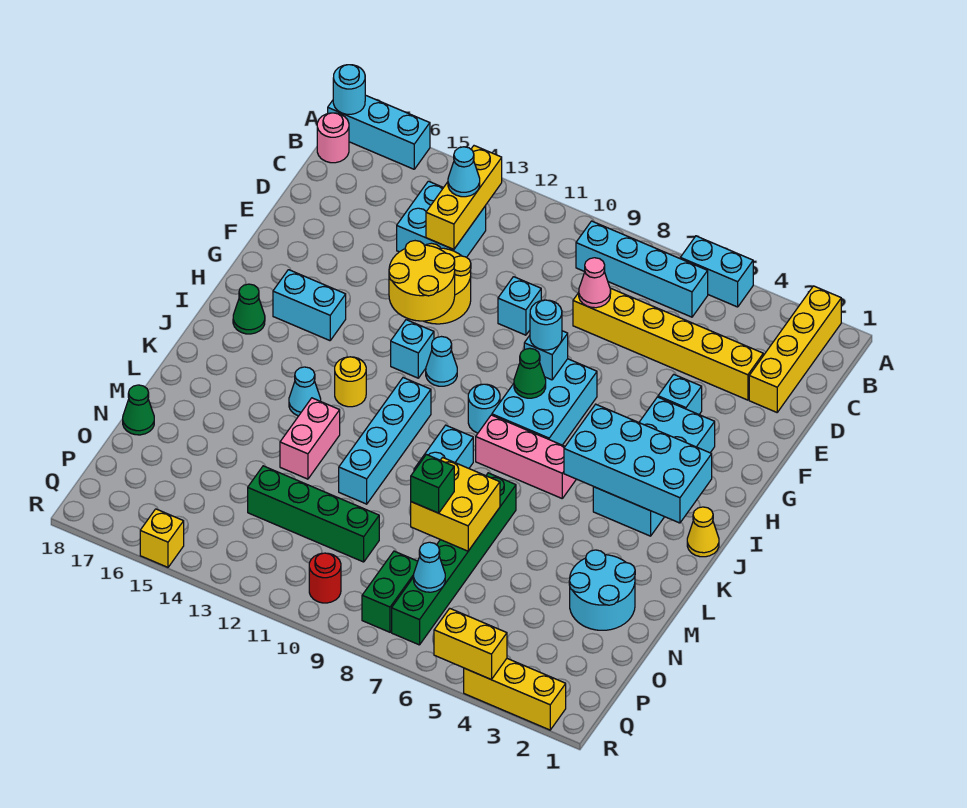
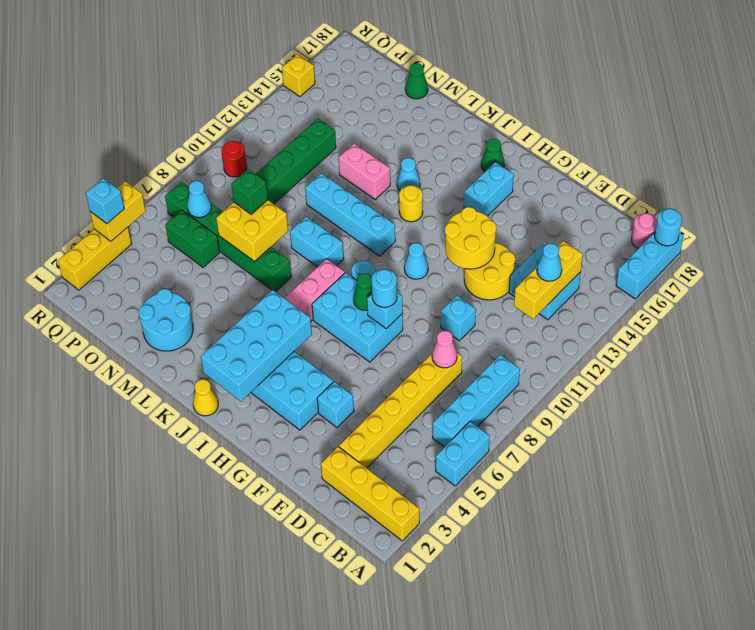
yellow 1x3 brick [426,146,502,249] -> yellow 1x3 brick turned to [514,241,583,319]
cyan 1x1 brick [391,320,434,378] -> cyan 1x1 brick moved to [86,178,124,224]
green 1x2 brick [362,551,418,632] -> green 1x2 brick moved to [165,210,220,267]

